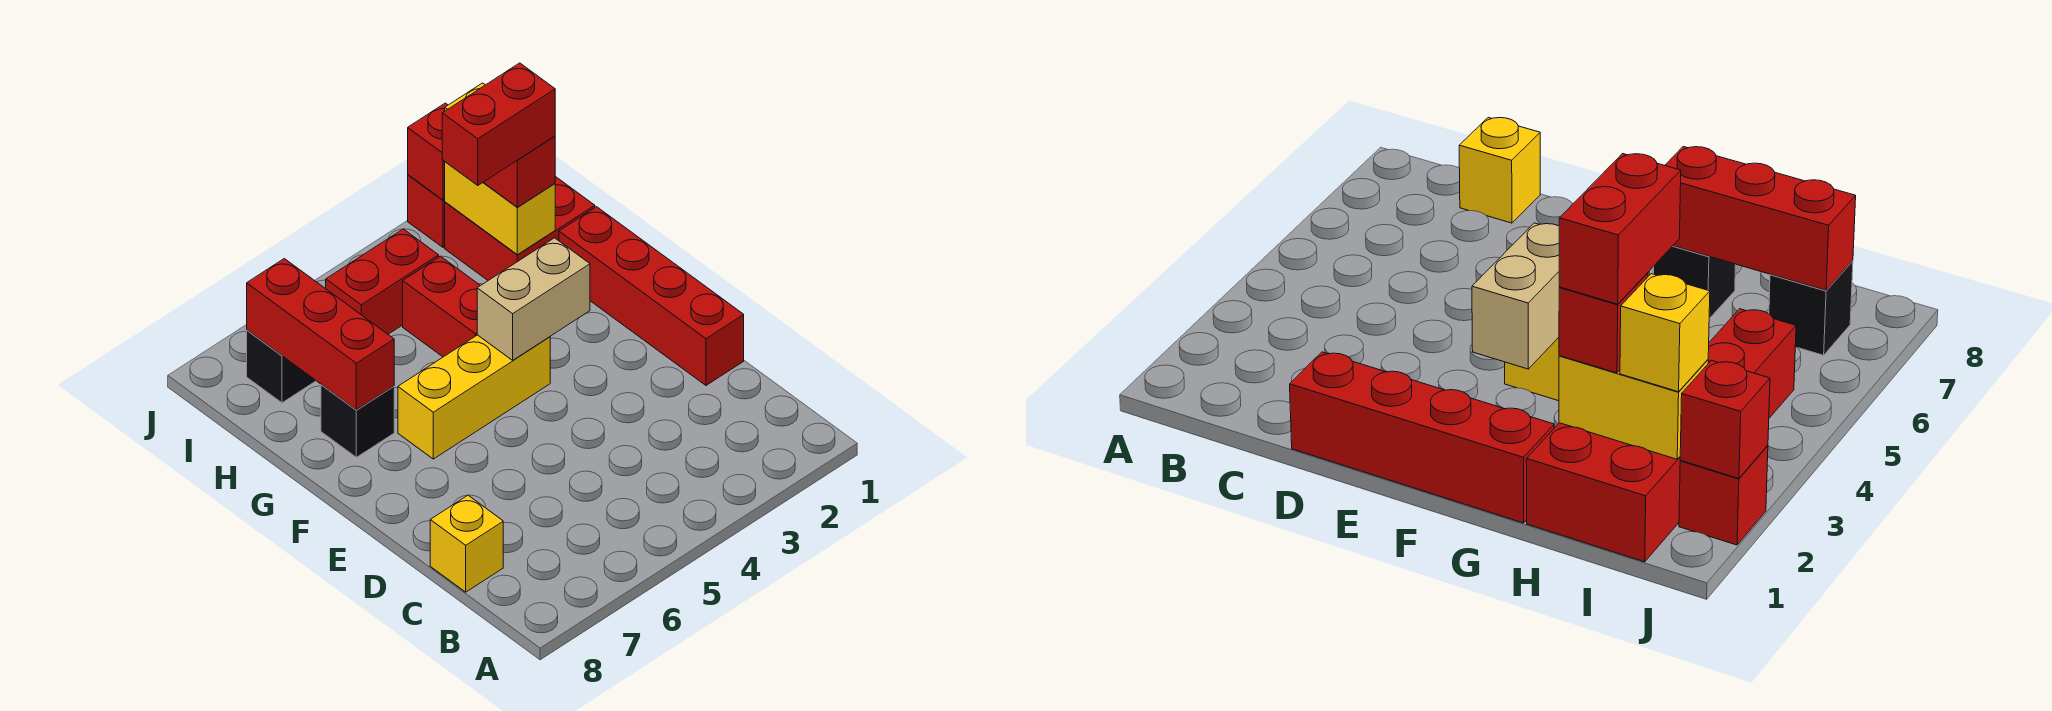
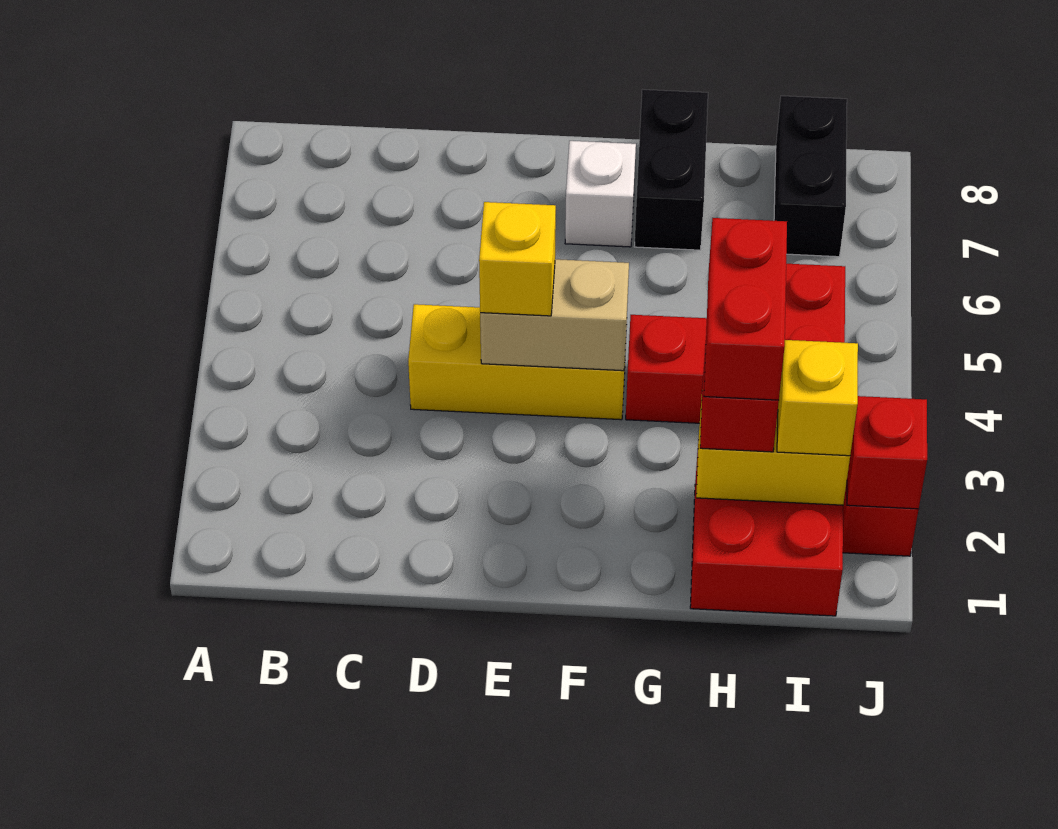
yellow 1x1 brick [430,495,503,592] -> yellow 1x1 brick moved to [479,202,556,316]
red 1x4 brick [559,207,744,385] -> none
tan 1x2 brick [477,238,590,360] -> tan 1x2 brick turned to [480,259,629,371]
yellow 1x3 brick [398,335,550,459] -> yellow 1x3 brick turned to [408,304,627,420]
none -> white 1x1 brick [565,141,636,247]
black 1x1 brick [321,385,394,457] -> black 1x2 brick [634,90,708,250]
red 1x3 brick [247,259,394,410] -> none
black 1x1 brick [247,330,316,403] -> black 1x2 brick [774,96,847,257]

